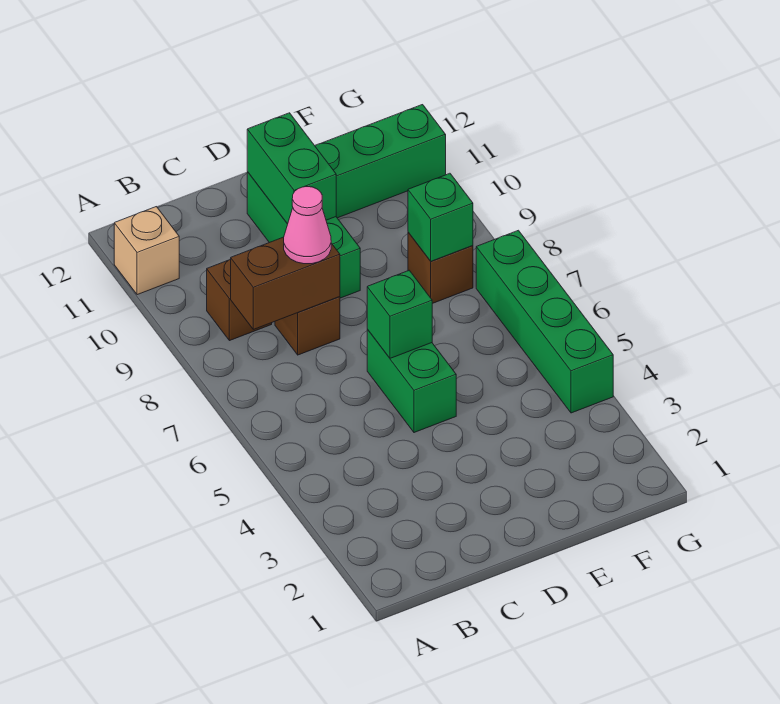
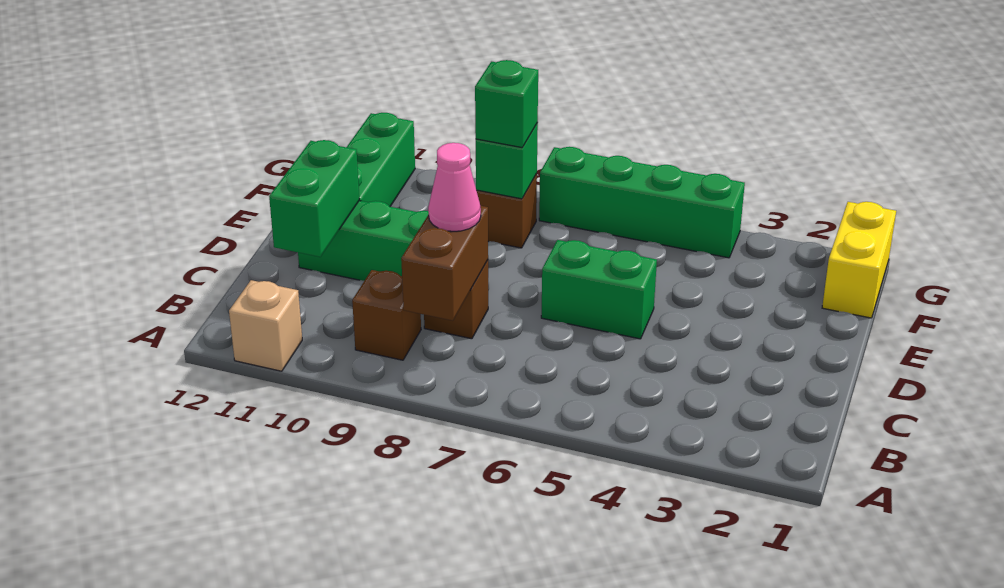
green 1x1 brick [367,270,432,358] -> green 1x1 brick moved to [475,60,538,147]
green 1x2 brick [247,113,336,224] -> green 1x2 brick turned to [269,140,359,257]
none -> yellow 1x2 brick [822,202,896,318]

